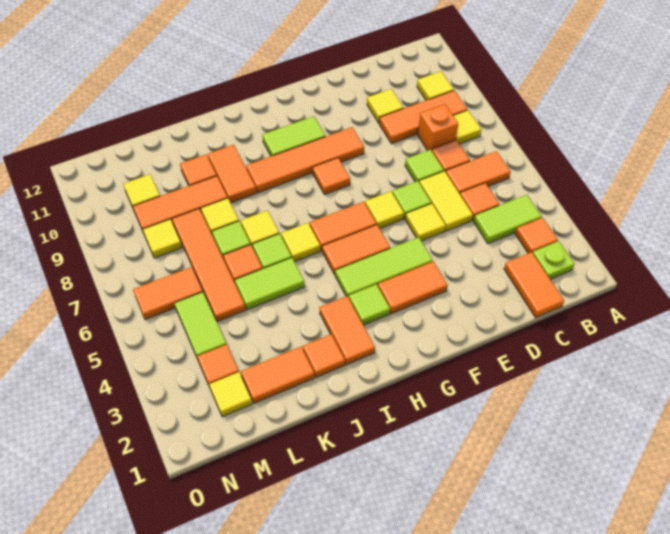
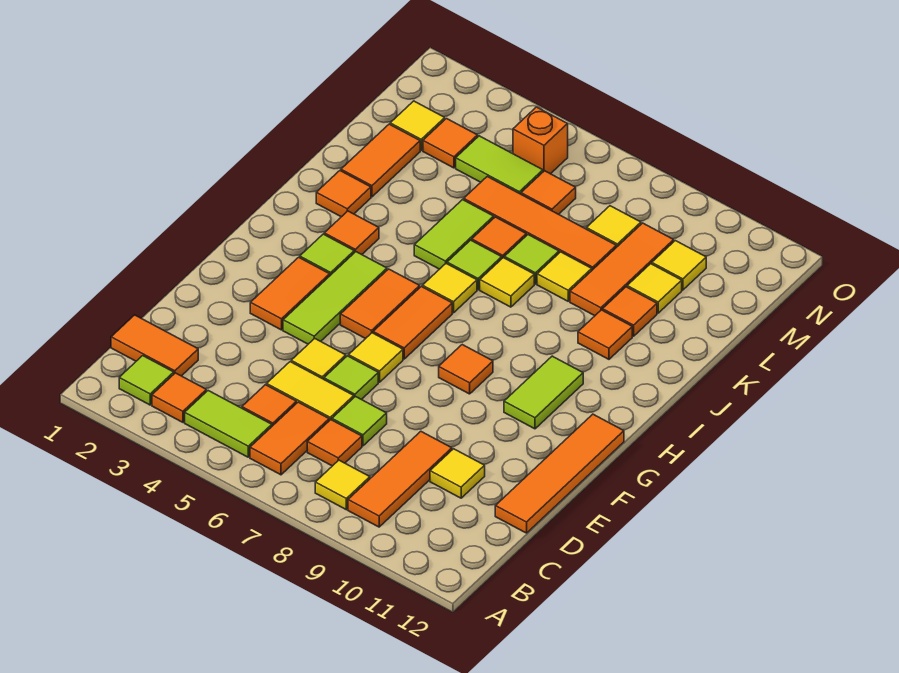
lime 1x1 plate [533,241,575,279] -> lime 1x1 tile [119,356,174,405]
lime 1x2 tile [474,195,542,244] -> lime 1x2 tile turned to [185,391,272,457]
yellow 1x1 tile [417,71,454,100] -> yellow 1x1 tile moved to [627,264,682,313]
orange 1x1 brick [418,104,458,151] -> orange 1x1 brick moved to [513,107,568,174]
orange 1x4 tile [246,127,364,193] -> orange 1x4 tile moved to [495,414,624,533]
orange 1x2 tile [319,296,375,365] -> orange 1x1 tile [324,211,379,254]
orange 1x2 tile [208,145,256,203] -> orange 1x1 tile [578,310,632,359]
orange 1x2 tile [133,267,203,319] -> orange 1x1 tile [521,171,576,214]

